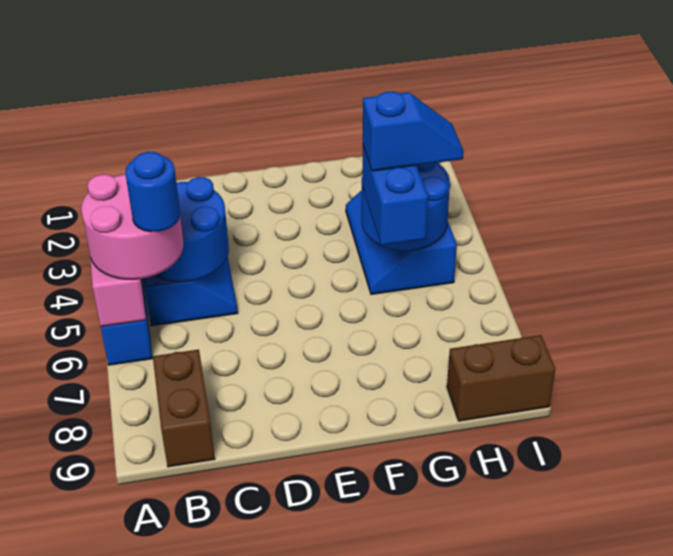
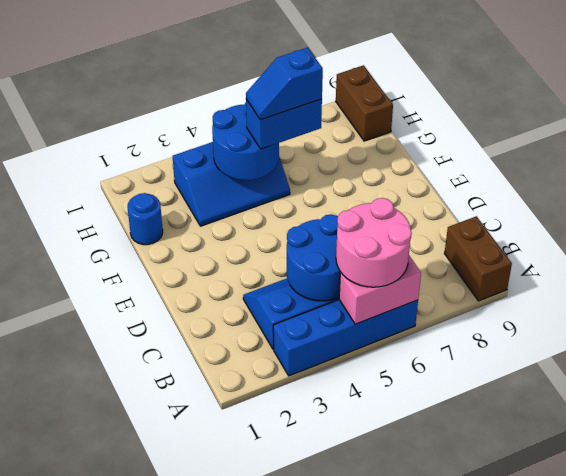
blue 1x1 round brick [125,152,180,232] -> blue 1x1 round brick moved to [127,193,163,245]
brown 1x2 brick [153,350,215,467] -> brown 1x2 brick turned to [444,216,512,301]
blue 1x2 slope [363,92,464,171] -> blue 1x2 slope turned to [246,48,323,120]

